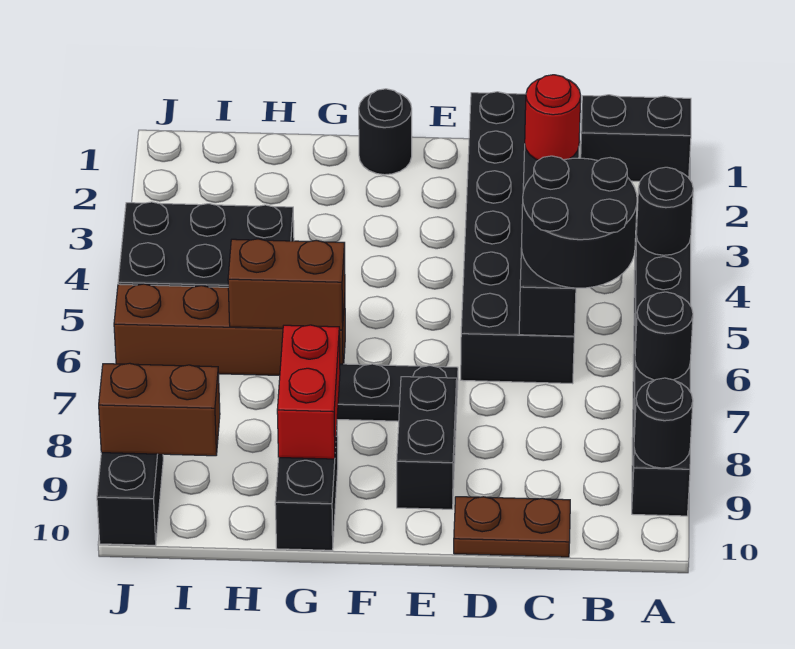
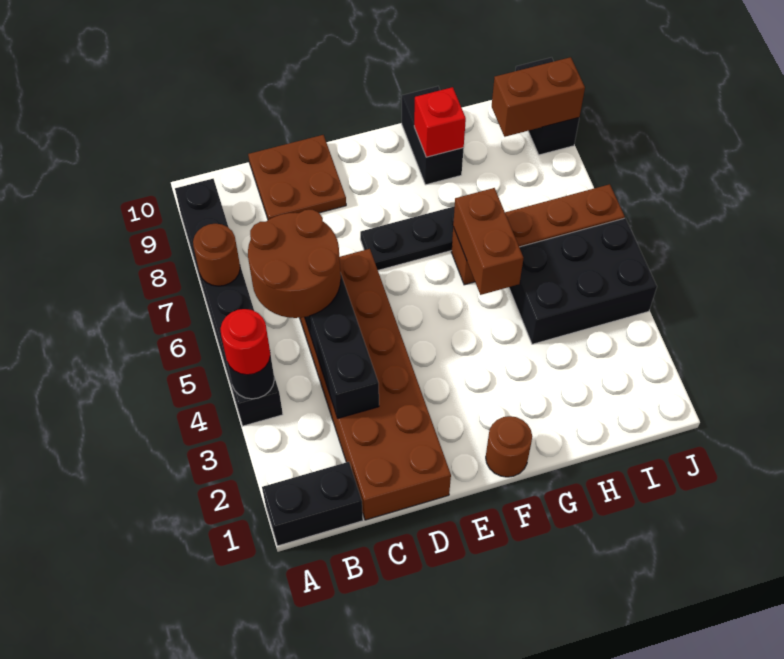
black 1x1 round brick [635,292,693,380] -> brown 1x1 round brick [193,224,240,286]
black 1x1 round brick [634,378,693,468] -> none
black 2x2 round brick [522,156,637,288] -> brown 2x2 round brick [248,210,341,318]
black 2x6 brick [461,92,574,384] -> brown 2x6 brick [300,249,451,520]
red 1x1 round brick [525,75,581,160] -> red 1x1 round brick moved to [220,309,270,375]
brown 1x2 plate [454,497,570,557] -> brown 2x2 plate [248,135,346,220]
black 1x2 brick [397,377,457,509] -> none
black 1x1 round brick [359,89,412,175] -> brown 1x1 round brick [486,416,532,477]
brown 1x2 brick [228,239,345,330] -> brown 1x2 brick turned to [453,188,523,295]
red 1x2 brick [277,325,340,459] -> red 1x1 brick [414,87,466,157]

